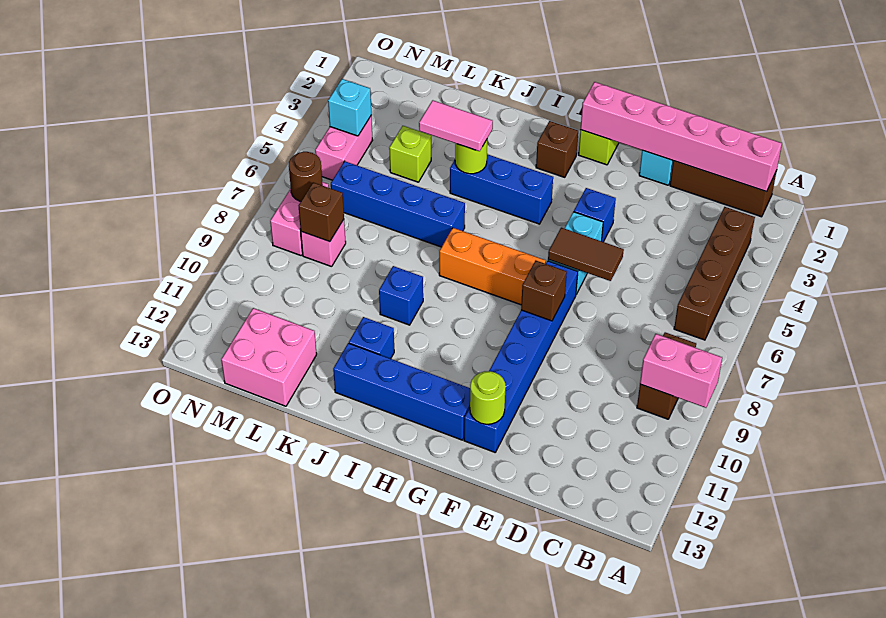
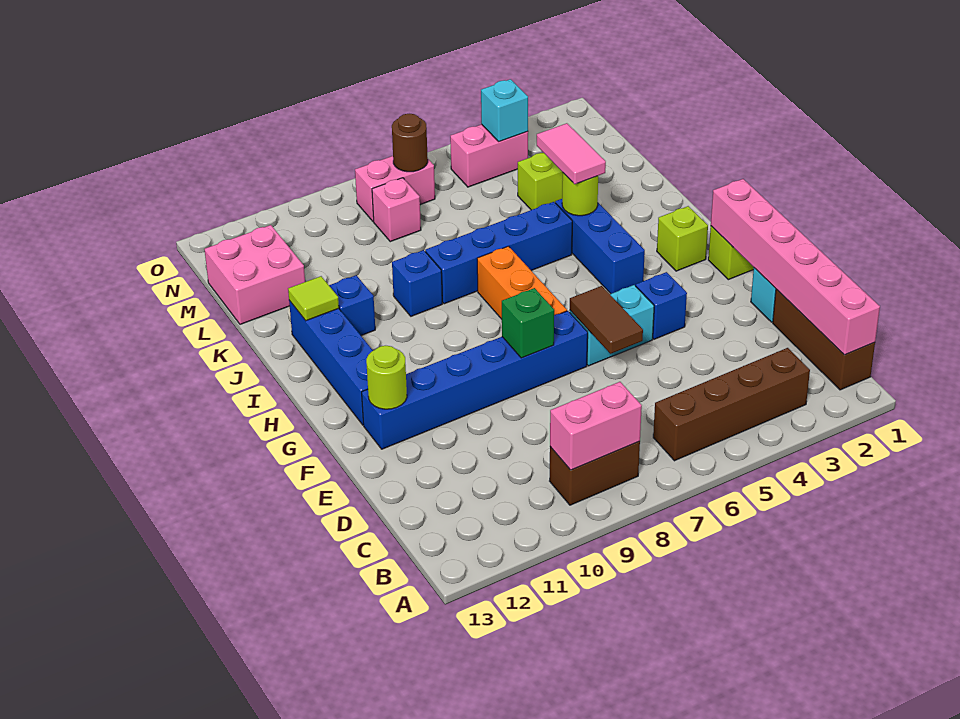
pink 1x2 brick [640,334,722,408] -> pink 1x2 brick turned to [550,382,642,470]
brown 1x1 brick [521,261,567,321] -> green 1x1 brick [502,288,554,358]
brown 1x1 brick [536,121,578,177] -> lime 1x1 brick [657,206,708,271]
blue 1x4 brick [331,161,465,247] -> blue 1x4 brick turned to [425,202,572,304]
none -> lime 1x1 tile [288,276,339,321]
brown 1x1 brick [299,182,344,242] -> none

